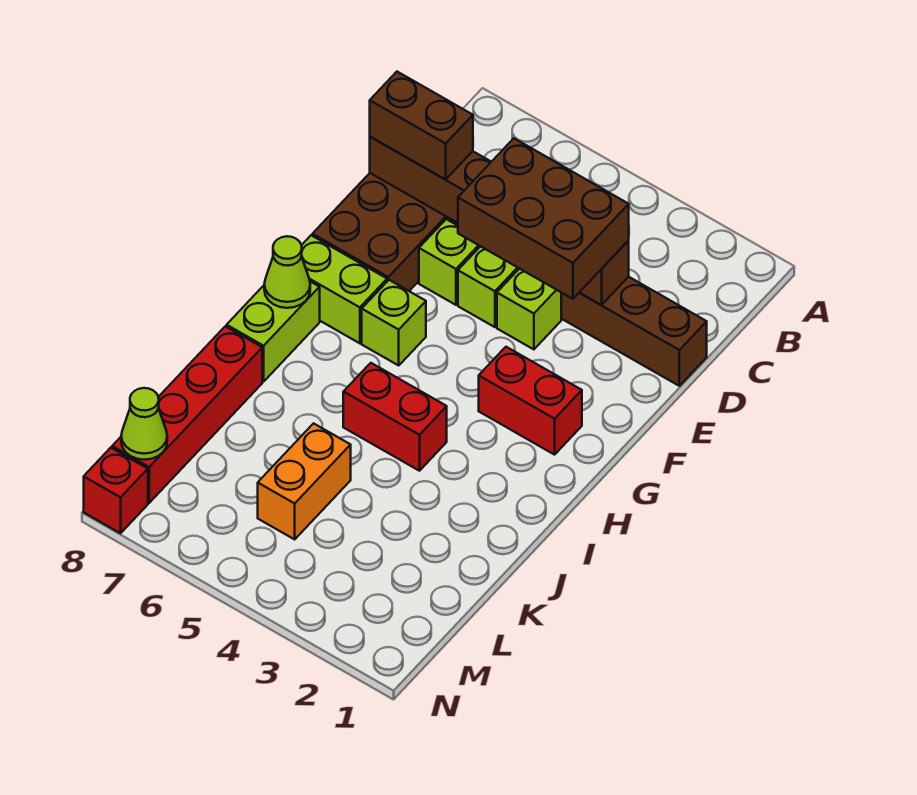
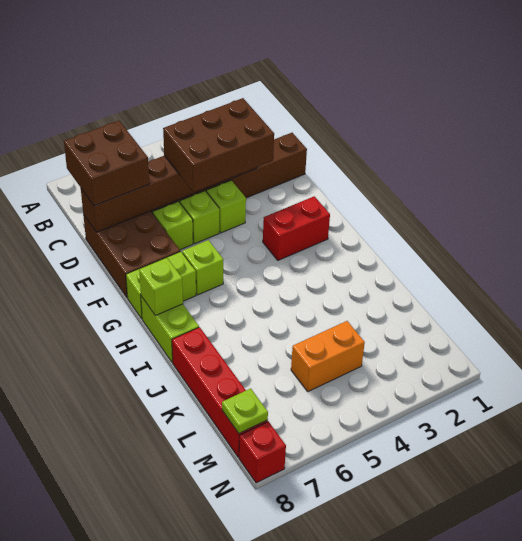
brown 1x2 brick [370,72,473,180] -> brown 2x2 brick [64,121,149,206]
lime 1x1 cone [264,236,310,308] -> lime 1x1 brick [139,258,183,316]
red 1x2 brick [343,363,447,471] -> none
orange 1x2 brick [258,423,351,539] -> orange 1x2 brick turned to [291,321,365,392]
lime 1x1 cone [121,388,167,460] -> lime 1x1 plate [222,389,268,433]

